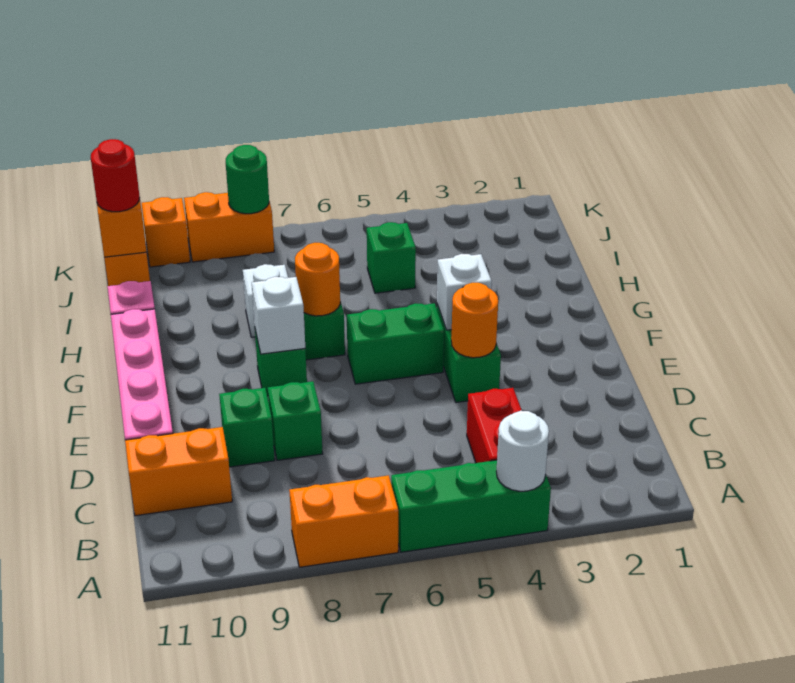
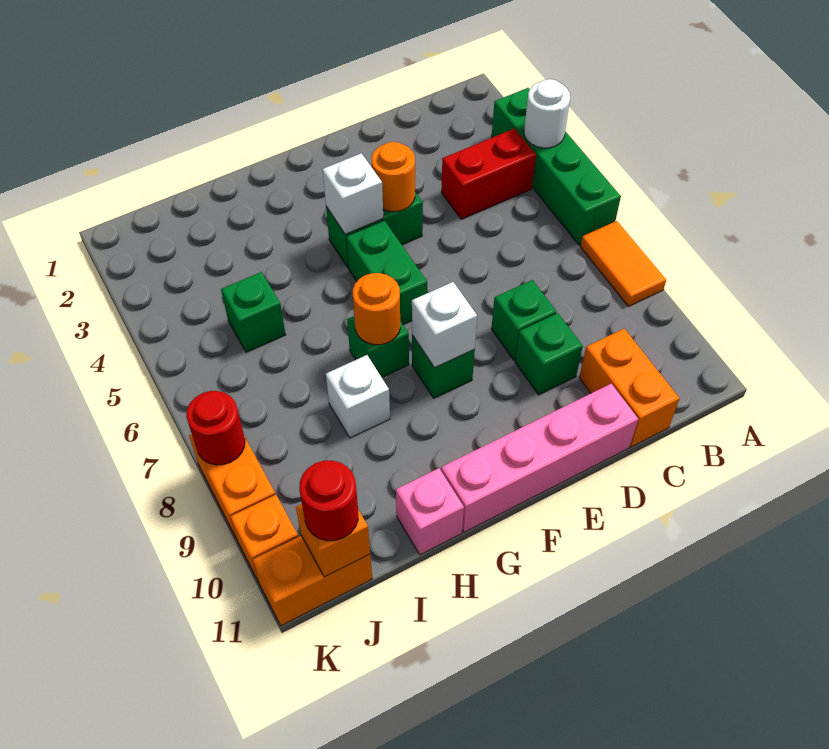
green 1x3 brick [391,460,551,552] -> green 1x4 brick [492,88,621,245]
orange 1x2 brick [289,475,398,567] -> orange 1x2 tile [580,221,666,306]
green 1x1 round brick [226,145,269,214] -> red 1x1 round brick [186,391,245,465]

